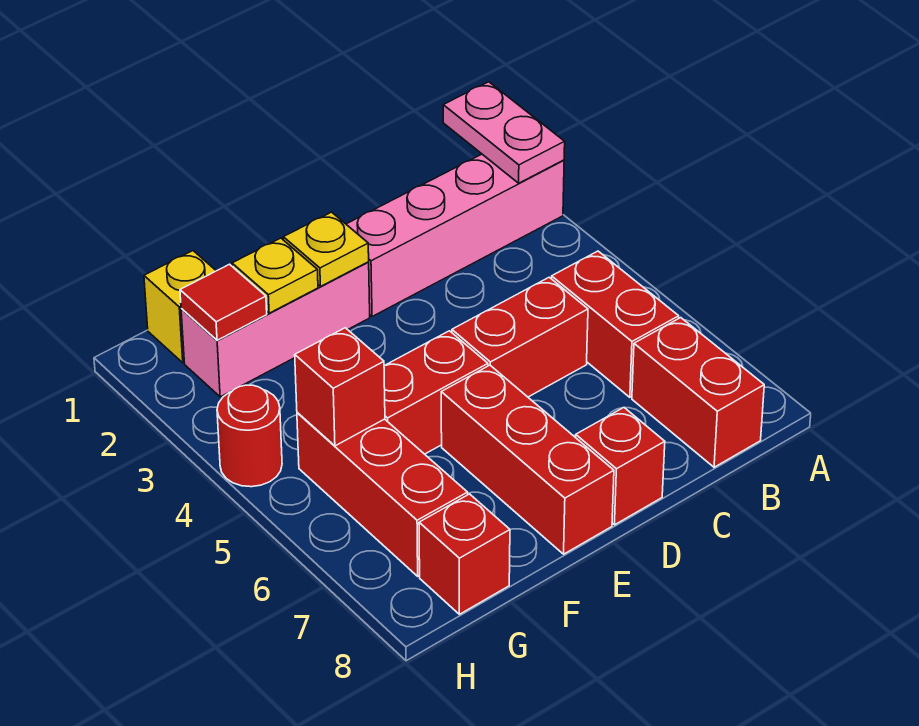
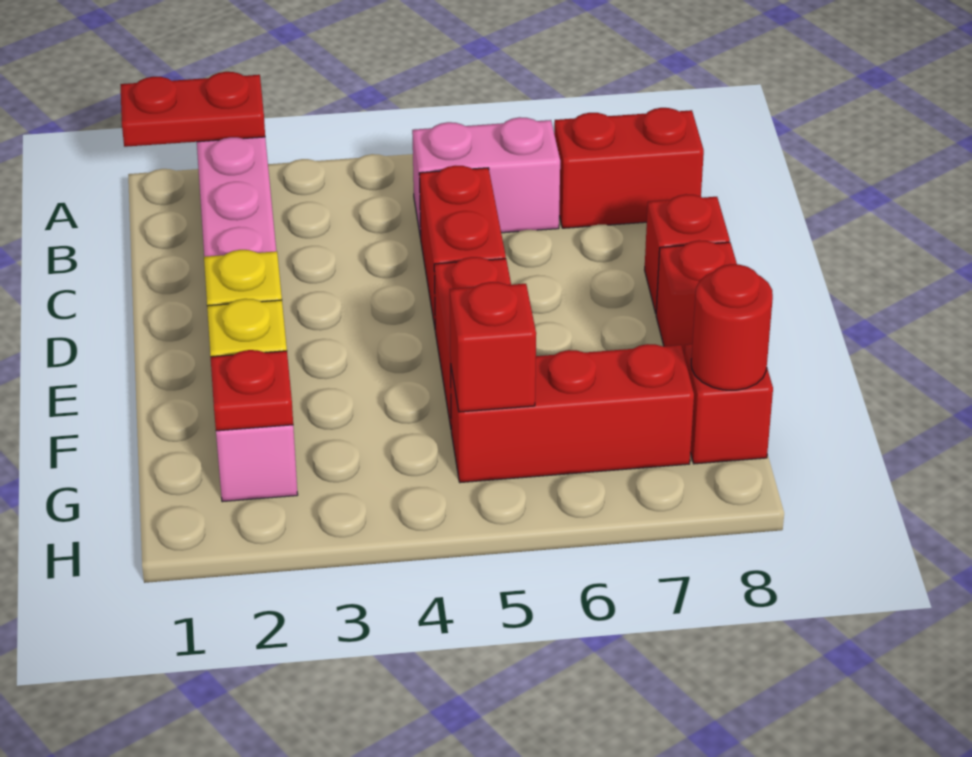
pink 1x2 plate [443,82,565,183] -> red 1x2 plate [120,72,265,147]
red 1x2 brick [552,251,679,397] -> pink 1x2 brick [412,117,560,238]
red 1x3 brick [441,365,614,554] -> red 1x1 brick [656,240,737,355]
yellow 1x1 brick [144,251,216,363] -> none
red 1x1 tile [180,264,267,340] -> red 1x1 plate [211,350,293,431]
red 1x1 round brick [217,385,282,487] -> red 1x1 round brick moved to [691,264,773,390]

